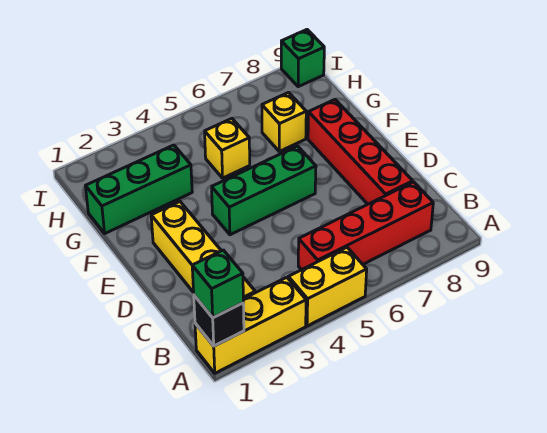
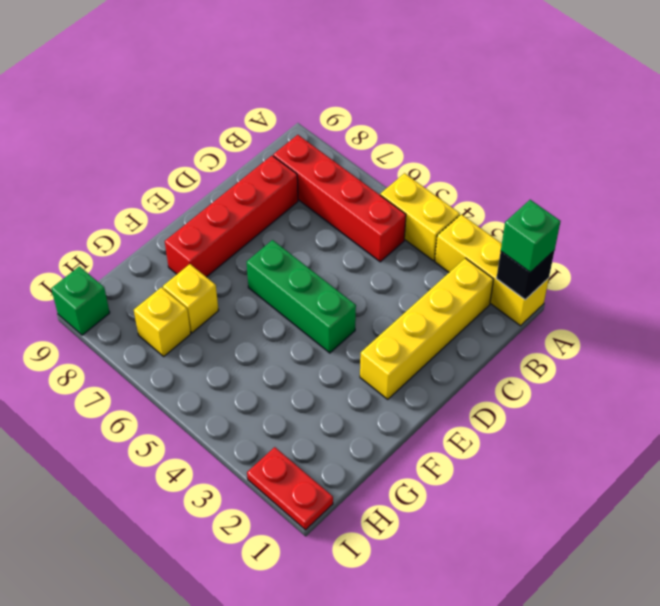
green 1x3 brick [86,145,192,233] -> none
yellow 1x1 brick [205,119,250,178] -> yellow 1x1 brick moved to [134,287,191,356]
none -> red 1x2 plate [247,447,333,530]

